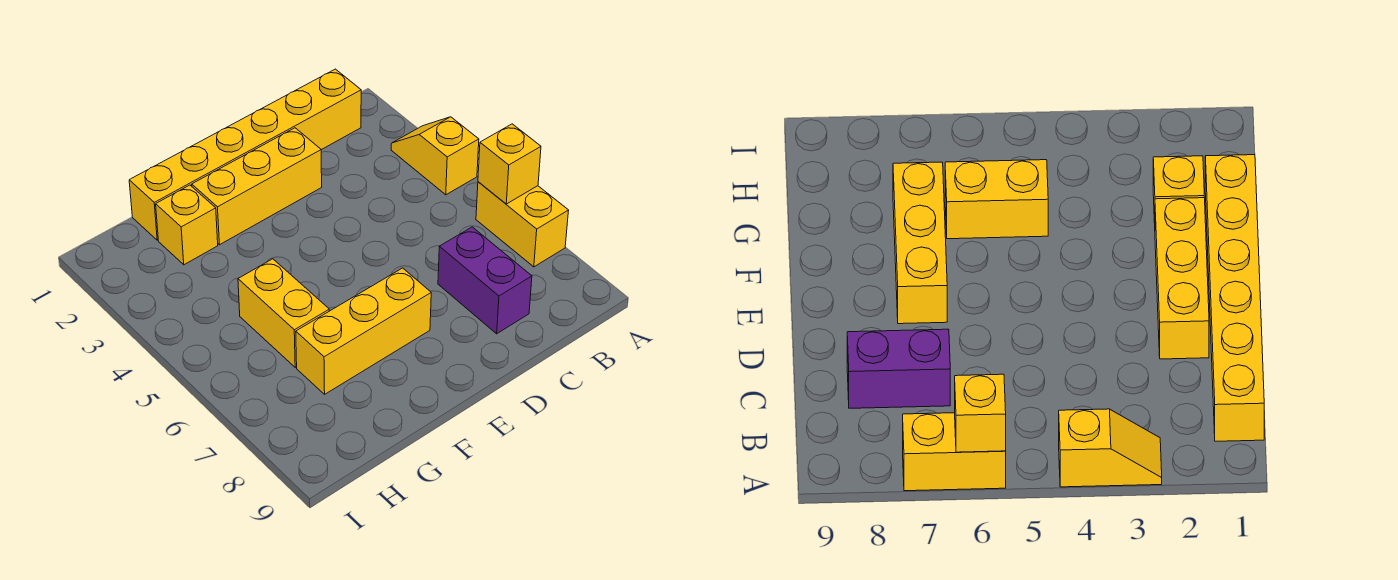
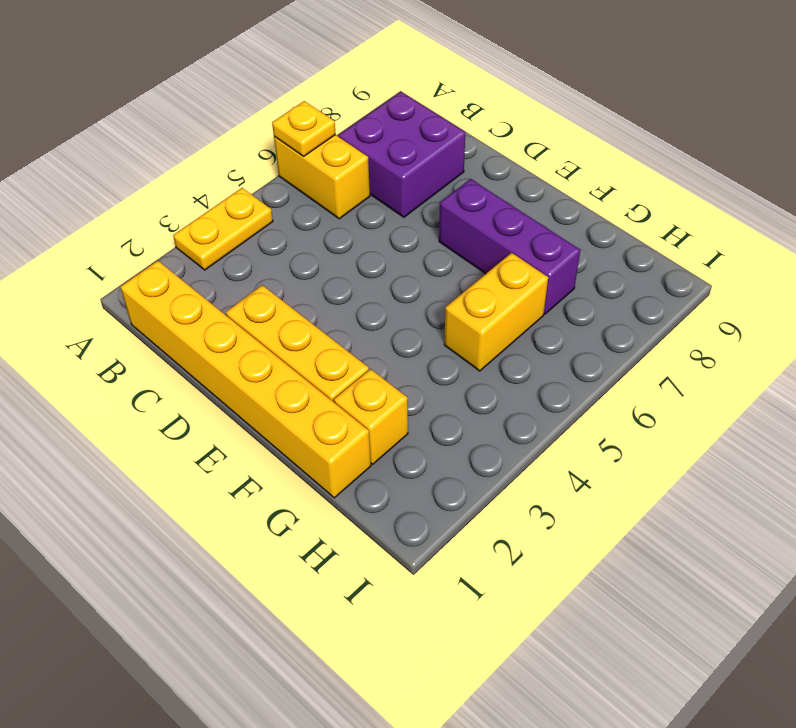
yellow 1x2 slope [391,117,479,195] -> yellow 1x2 plate [173,188,273,270]
yellow 1x2 brick [476,182,569,267] -> yellow 1x2 brick turned to [274,135,370,219]
yellow 1x1 brick [478,124,541,204] -> yellow 1x1 plate [272,101,336,156]
purple 1x2 brick [438,227,532,334] -> purple 2x2 brick [339,92,465,217]
yellow 1x3 brick [296,268,431,394] -> purple 1x3 brick [439,179,580,314]

